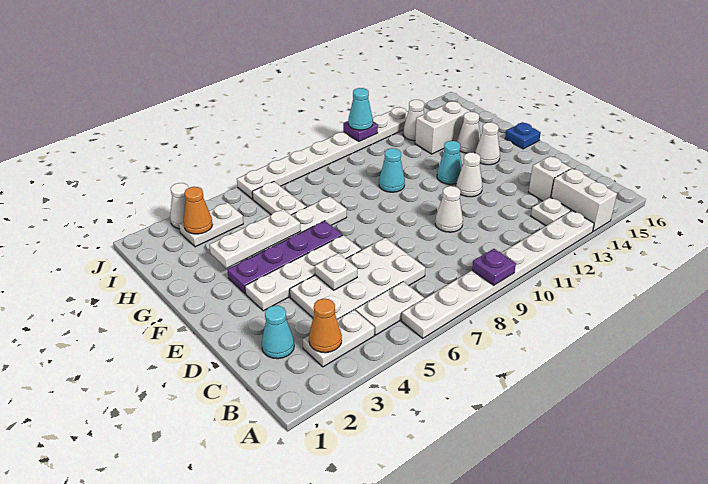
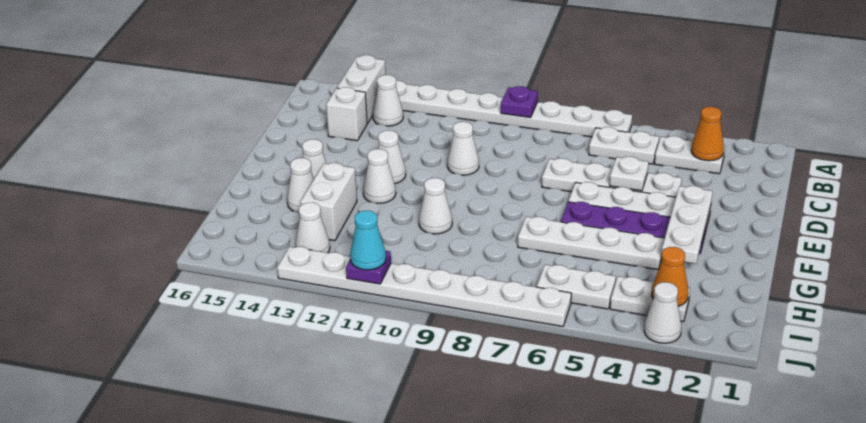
white 1x1 plate [531,197,571,226] -> white 1x1 cone [373,75,403,126]
cyan 1x1 cone [262,305,294,359] -> none
white 2x4 plate [290,238,425,319] -> white 1x4 plate [542,158,682,197]
cyan 1x1 cone [437,141,462,184] -> white 1x1 cone [363,149,396,203]
blue 1x1 plate [505,122,541,149] -> none
white 1x3 plate [209,209,301,268] -> white 1x3 plate turned to [661,186,713,264]
cyan 1x1 cone [379,148,405,192] -> white 1x1 cone [419,178,452,234]
white 1x2 plate [252,182,306,215] -> white 1x2 plate turned to [537,265,616,309]
white 1x2 brick [415,101,470,154] -> white 1x2 brick turned to [301,163,357,241]

